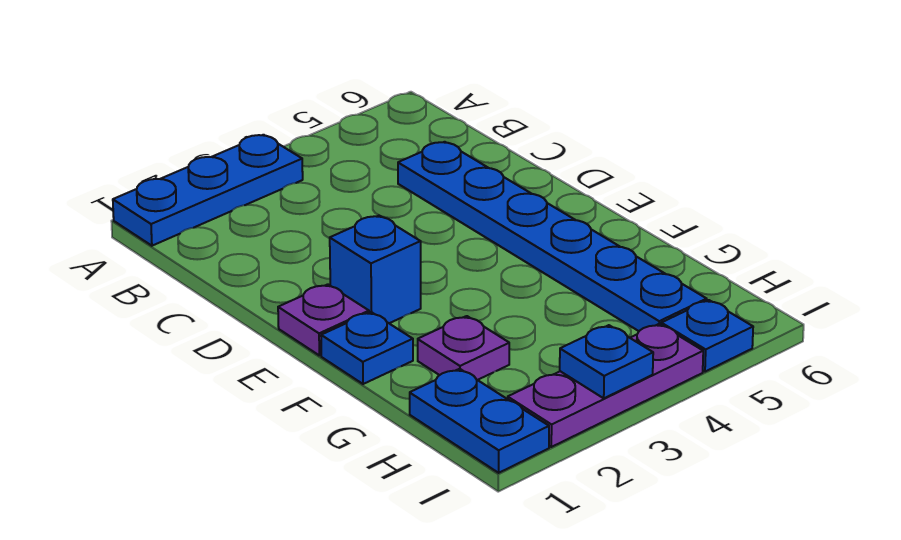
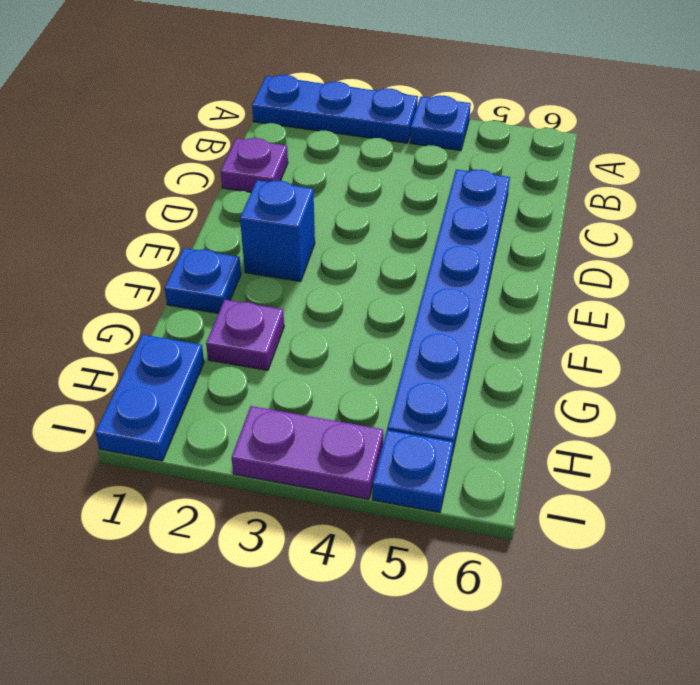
purple 1x1 plate [278,284,369,355] -> purple 1x1 plate moved to [221,138,288,192]
purple 1x3 plate [508,324,703,447] -> purple 1x2 plate [231,406,383,499]
blue 1x1 plate [560,325,653,398] -> blue 1x1 plate moved to [410,95,471,151]

